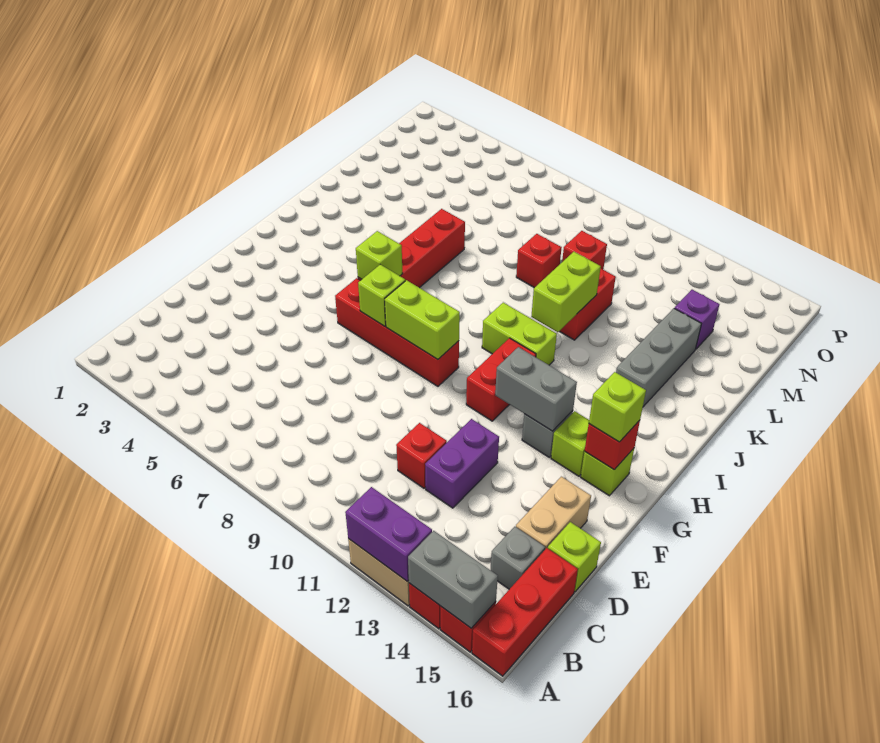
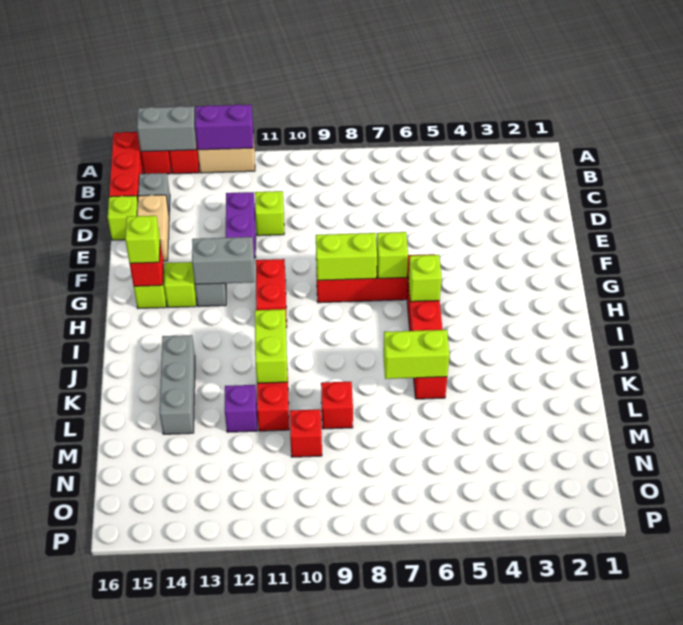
red 1x1 brick [396,423,447,488] -> lime 1x1 brick [255,191,284,236]
lime 1x2 brick [482,303,557,365] -> lime 1x2 brick moved to [383,330,449,379]
purple 1x1 brick [674,290,719,349] -> purple 1x1 brick moved to [225,385,257,432]

